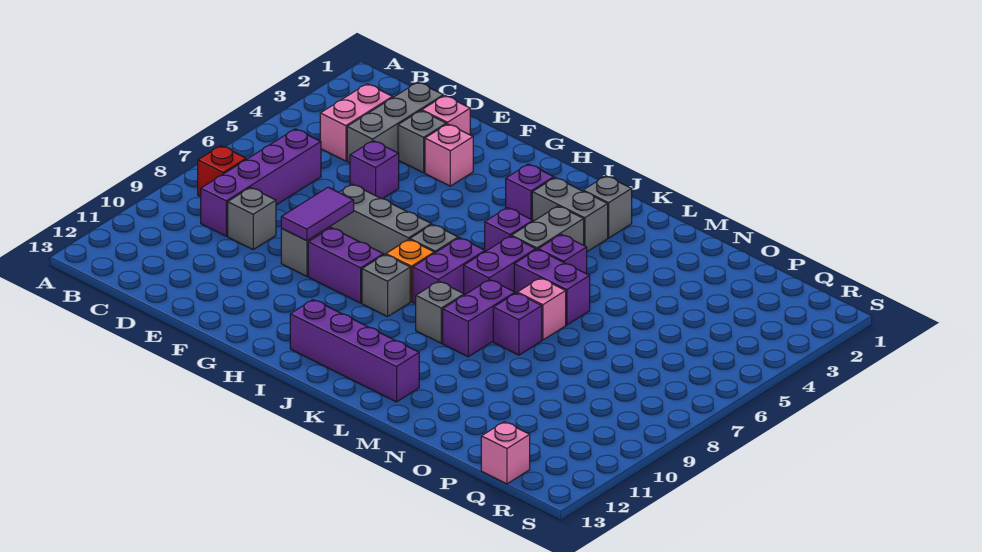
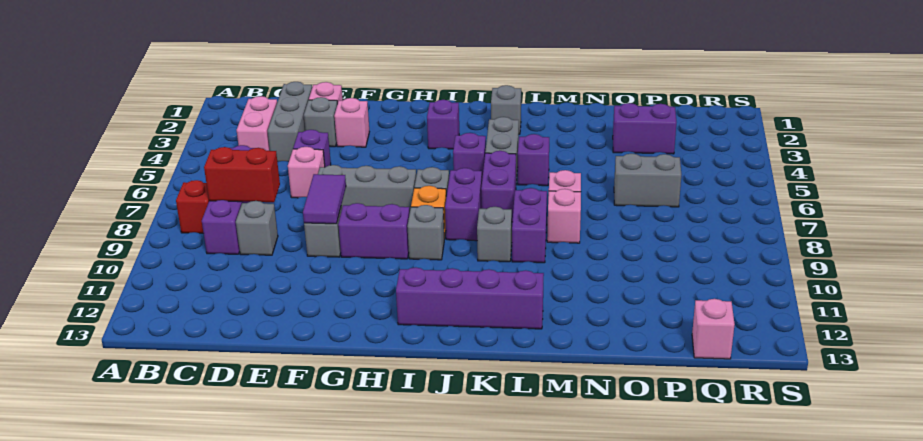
none -> red 1x2 brick [204,147,280,202]
none -> pink 1x1 brick [288,147,325,198]
grey 1x2 brick [532,178,608,252] -> grey 1x2 brick moved to [614,154,681,207]
purple 1x2 brick [514,249,590,325] -> purple 1x2 brick moved to [613,103,676,154]
purple 1x1 brick [493,293,542,355] -> pink 1x1 brick [547,189,581,243]

